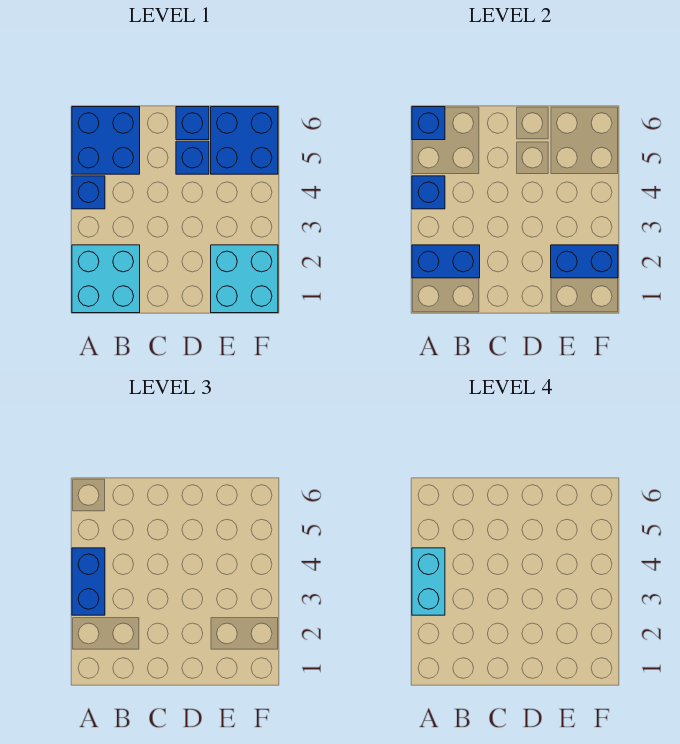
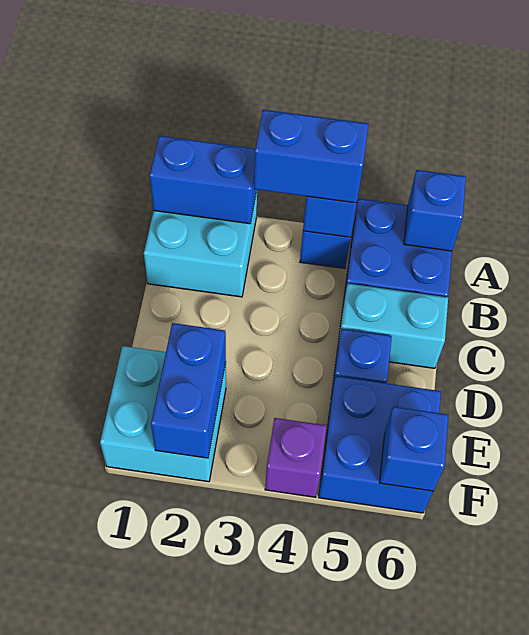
blue 1x2 brick [412,245,480,278] -> blue 1x2 brick turned to [150,136,256,224]
cyan 1x2 brick [412,548,445,615] -> cyan 1x2 brick moved to [337,283,448,368]
blue 1x1 brick [176,107,209,140] -> blue 1x1 brick moved to [380,407,448,491]
none -> purple 1x1 brick [265,418,326,497]

